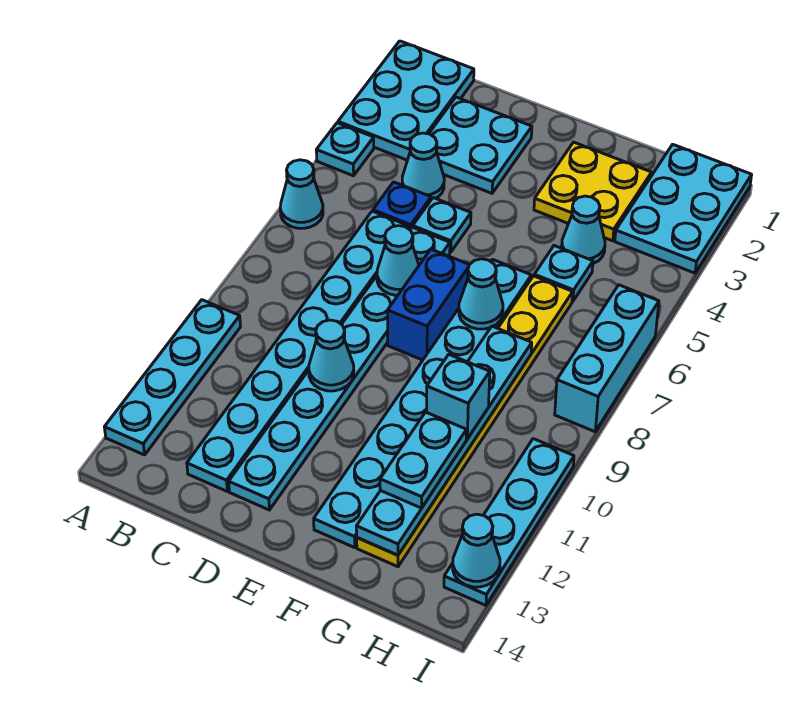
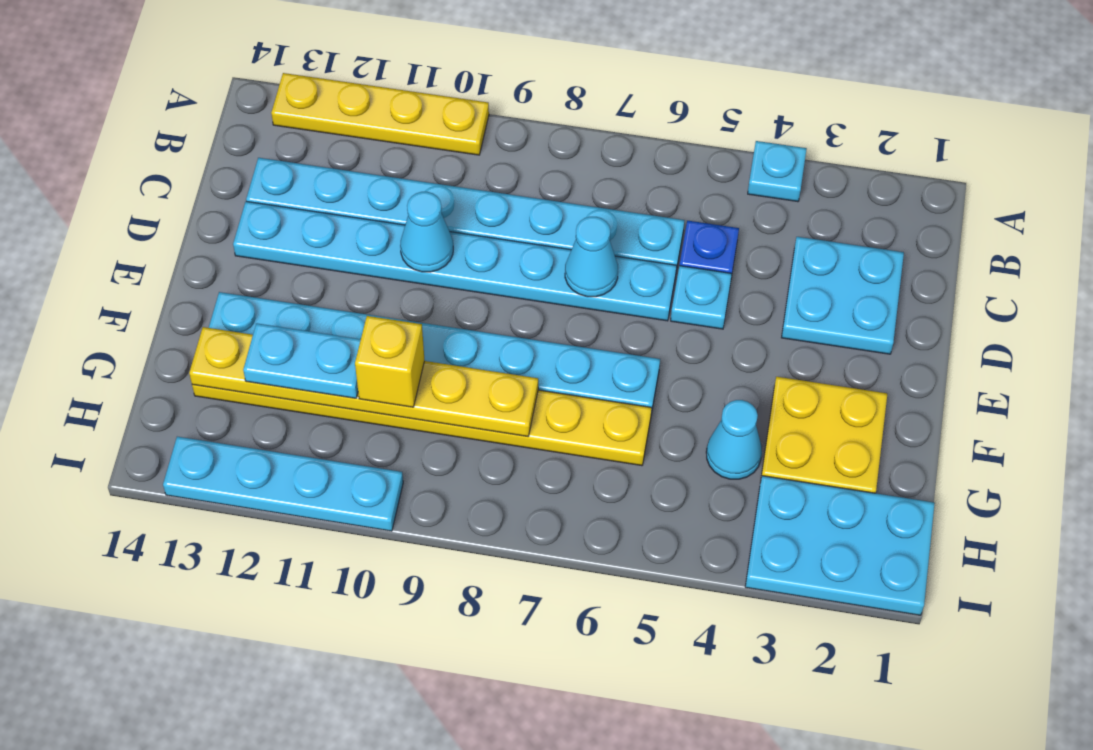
cyan 2x3 plate [338,41,474,160] -> none
cyan 1x1 cone [280,160,323,228] -> none
cyan 1x4 plate [104,300,240,455] -> yellow 1x4 plate [271,73,489,155]
cyan 1x1 cone [402,133,444,200] -> none
blue 1x2 brick [388,249,469,360] -> none
cyan 1x1 cone [459,259,503,329] -> none
cyan 1x1 plate [534,246,593,301] -> none
cyan 1x6 plate [356,326,532,555] -> yellow 1x6 plate [189,327,538,436]
cyan 1x1 brick [427,354,490,439] -> yellow 1x1 brick [355,316,425,407]
cyan 1x3 brick [555,285,659,432] -> none
cyan 1x1 cone [453,514,500,587] -> none

